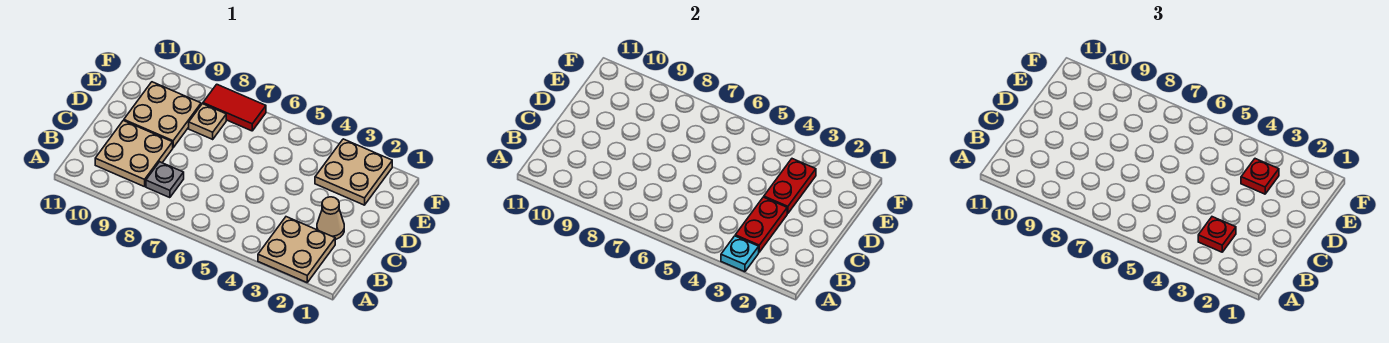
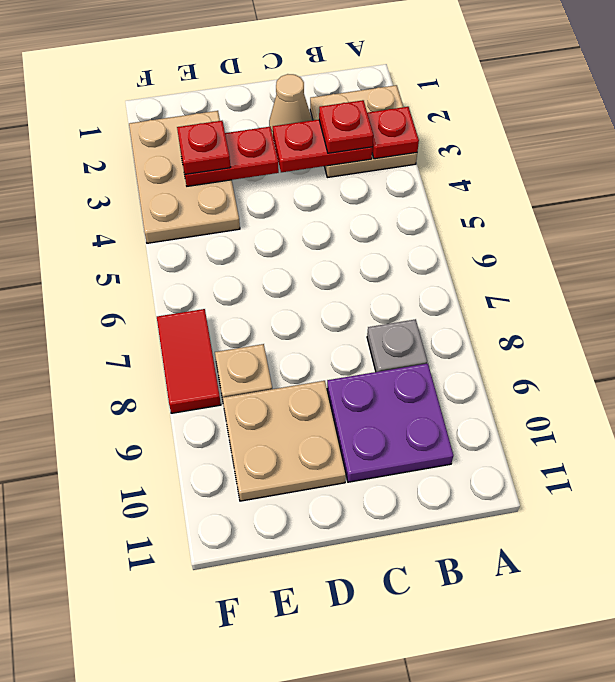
cyan 1x1 plate [721,236,759,272] -> red 1x1 plate [367,107,419,159]
tan 2x2 plate [95,121,173,187] -> purple 2x2 plate [327,363,453,482]
tan 2x2 plate [315,139,392,205] -> tan 2x3 plate [129,111,240,243]

